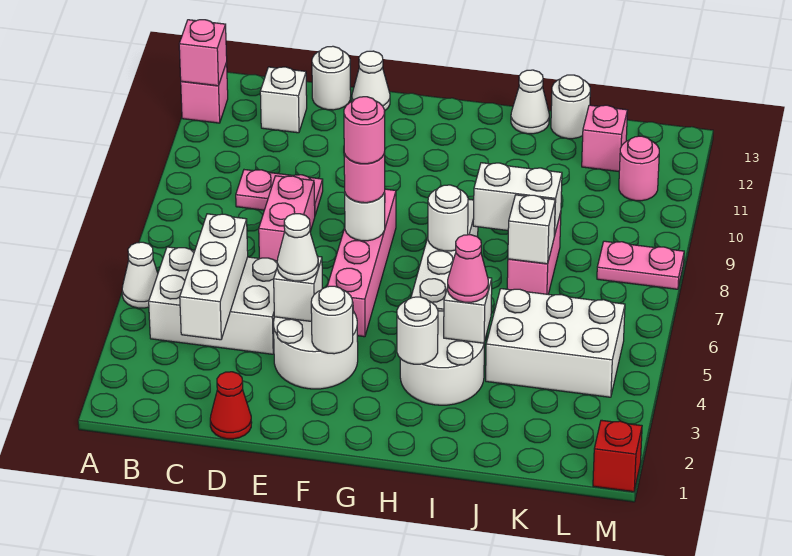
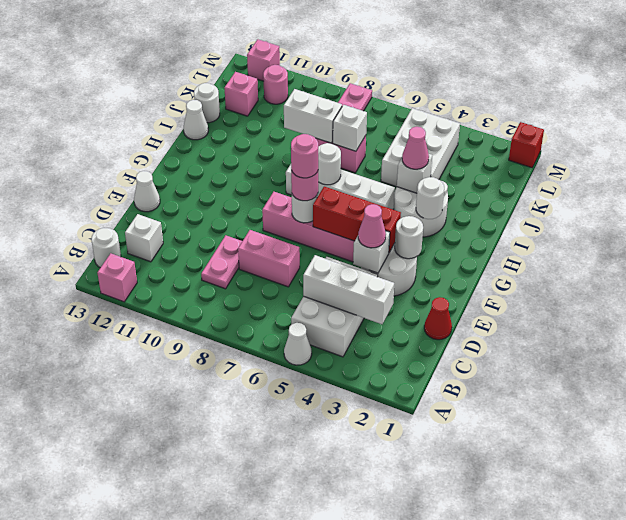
pink 1x1 brick [179,20,227,86] -> pink 1x1 brick moved to [247,39,280,81]
white 1x1 round brick [312,46,351,110] -> white 1x1 round brick moved to [91,228,121,268]
white 1x1 cone [277,214,318,281] -> pink 1x1 cone [358,204,386,248]
none -> red 1x3 brick [313,187,401,252]
white 1x2 brick [473,163,562,236] -> white 1x2 brick turned to [284,89,342,143]

